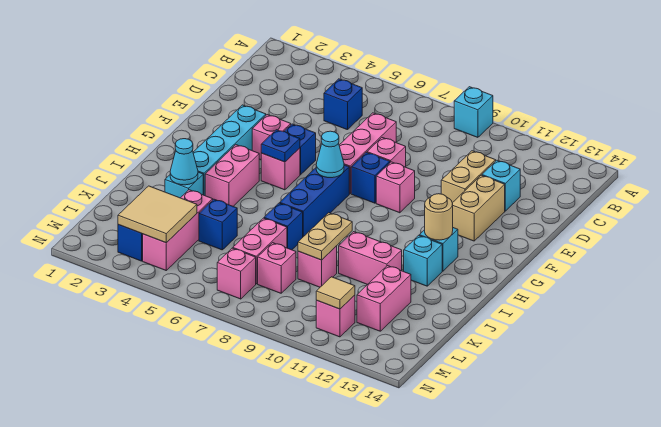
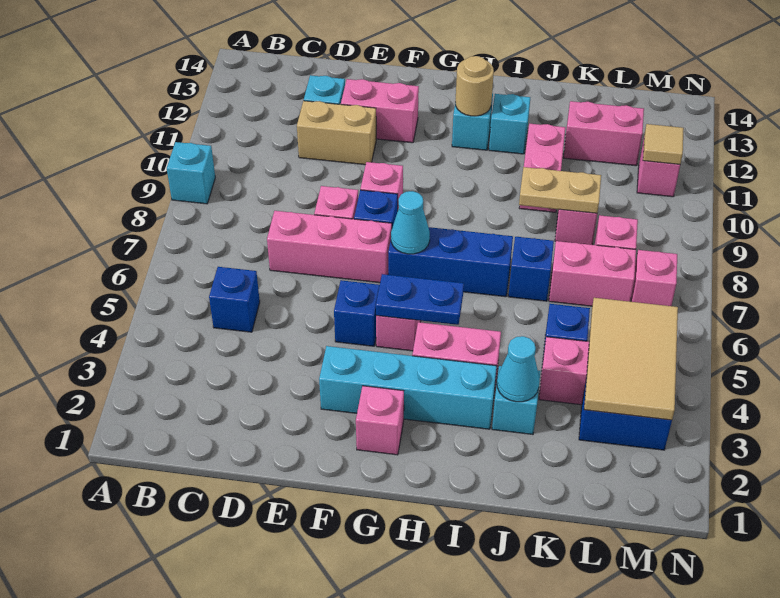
tan 1x2 brick [453,175,505,241] -> pink 1x2 brick [341,79,419,143]
pink 1x1 brick [252,115,291,160] -> pink 1x1 brick moved to [356,386,404,455]
blue 1x1 plate [261,130,300,162] -> blue 1x2 plate [376,274,464,325]
tan 2x2 tile [118,186,197,243] -> tan 2x3 tile [584,298,678,420]

